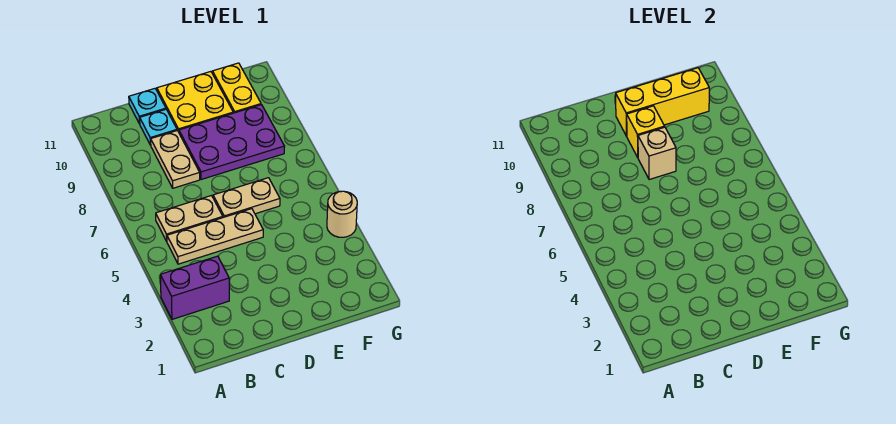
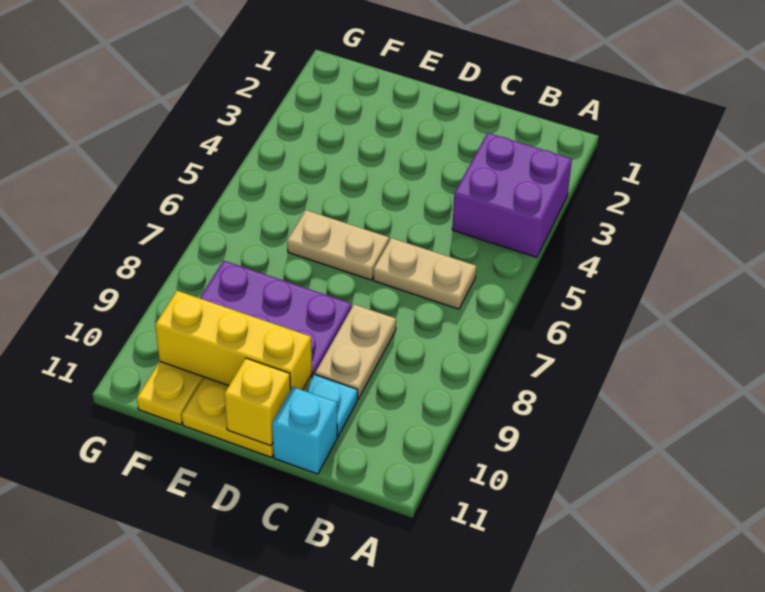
purple 1x2 brick [160,256,229,319] -> purple 2x2 brick [452,133,572,257]
tan 1x3 plate [167,209,263,264] -> none
cyan 1x1 plate [129,89,166,124] -> cyan 1x1 brick [272,387,338,474]
tan 1x1 brick [638,127,676,180] -> none
yellow 1x1 brick [627,106,665,157] -> yellow 1x1 brick moved to [224,358,291,446]
tan 1x1 round brick [327,191,357,237] -> none

